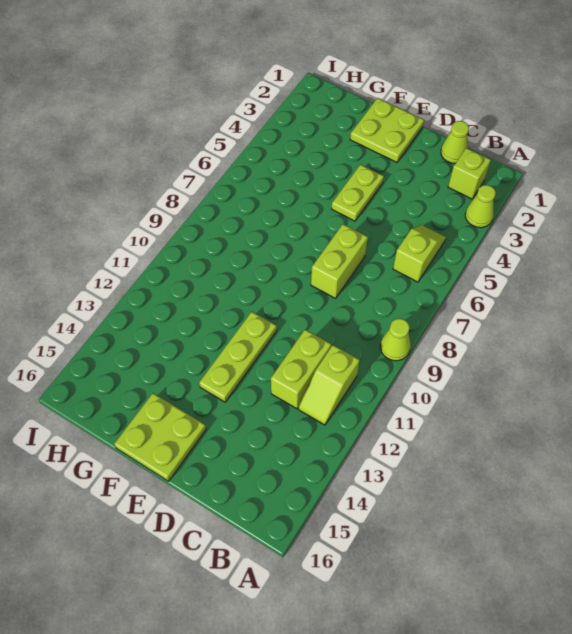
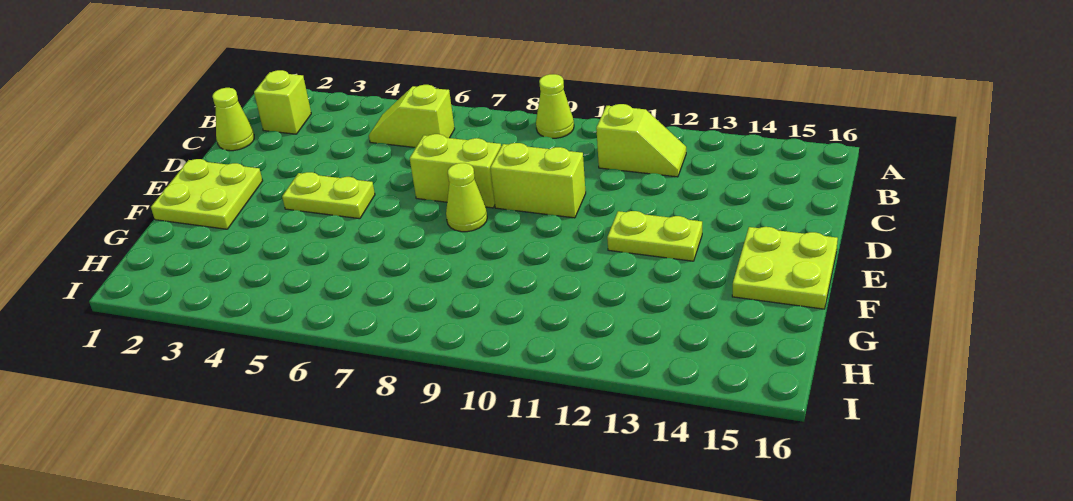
lime 1x1 cone [465,185,496,228] -> lime 1x1 cone moved to [446,163,487,232]
lime 1x2 brick [271,330,331,409] -> lime 1x2 brick moved to [490,143,586,218]
lime 1x3 plate [199,312,277,402] -> lime 1x2 plate [607,211,702,261]

